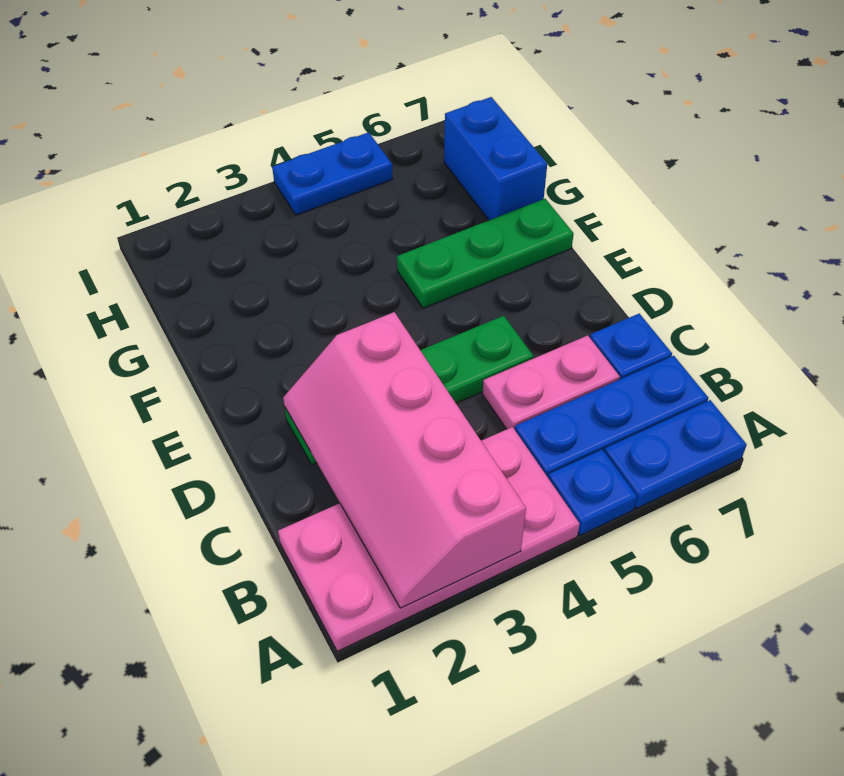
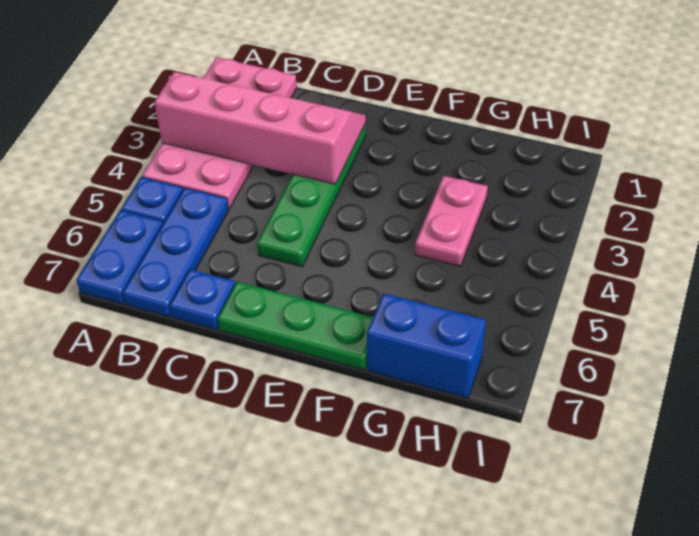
pink 1x2 plate [482,335,620,430] -> pink 1x2 plate moved to [415,176,488,266]
green 1x3 plate [397,199,574,308] -> green 1x3 plate turned to [218,282,373,370]
blue 1x2 plate [272,132,393,215] -> none

